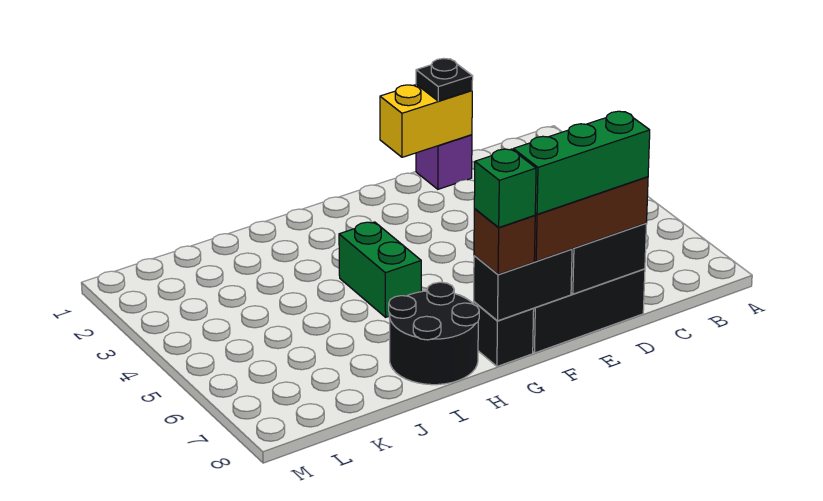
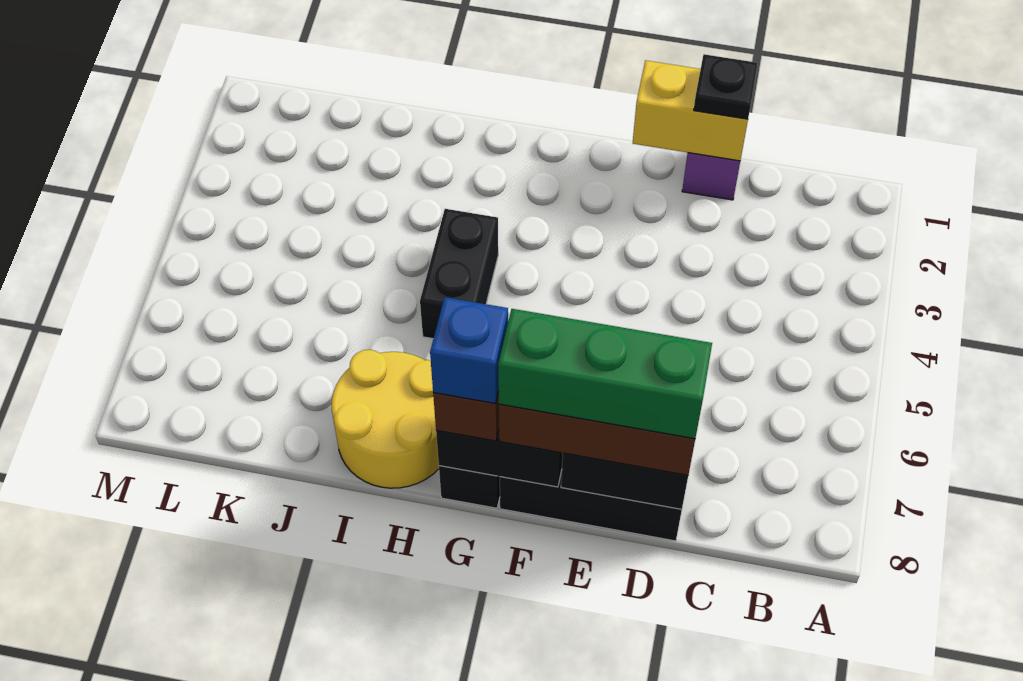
green 1x1 brick [474,149,536,227] -> blue 1x1 brick [430,297,508,404]
green 1x2 brick [339,222,421,317] -> black 1x2 brick [420,209,498,339]
black 2x2 round brick [389,282,479,385] -> yellow 2x2 round brick [332,350,439,488]

